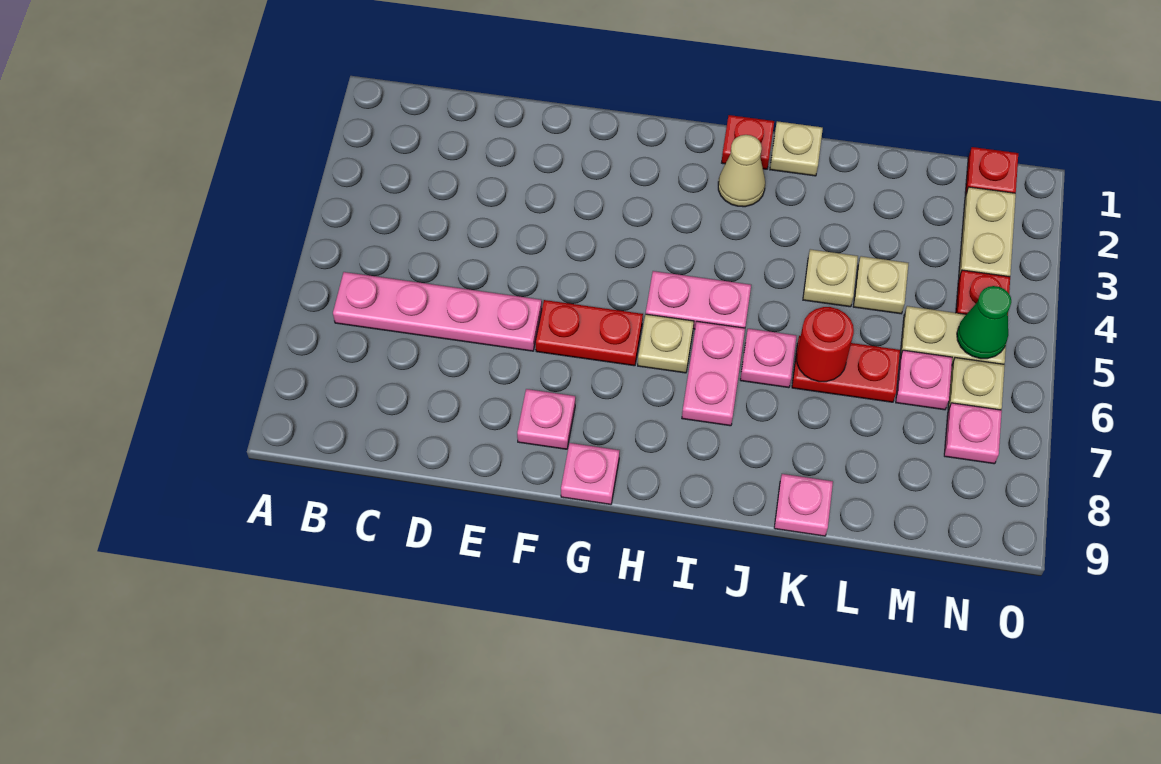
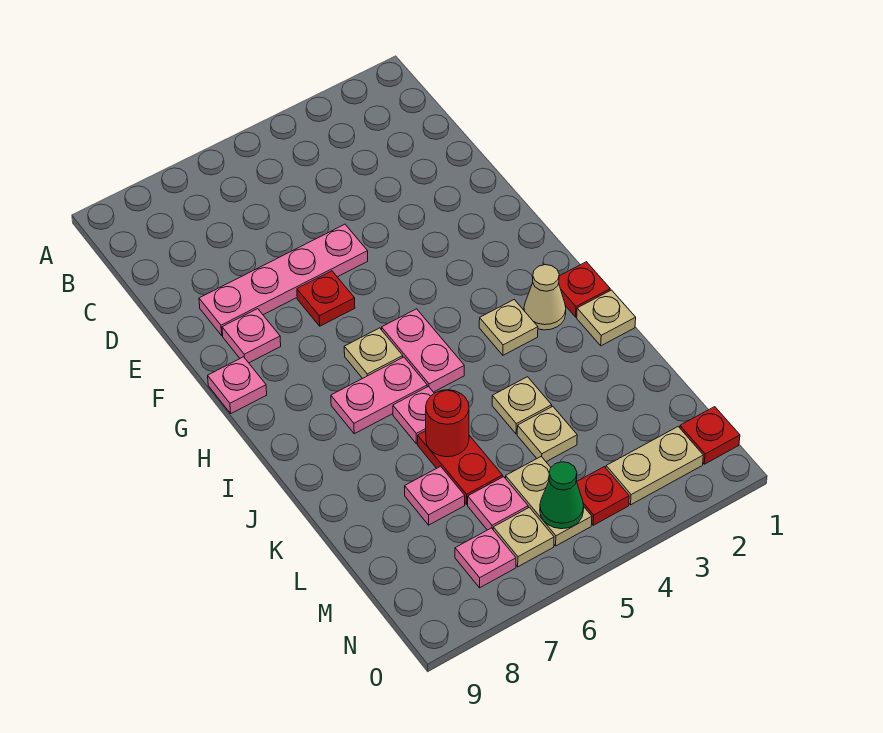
pink 1x4 plate [333,272,542,351] -> pink 1x4 plate turned to [199,224,368,336]
red 1x2 plate [536,300,643,366] -> red 1x1 plate [297,271,355,326]
none -> tan 1x1 plate [479,300,538,355]
pink 1x1 plate [774,474,833,536] -> pink 1x1 plate moved to [405,466,465,525]

